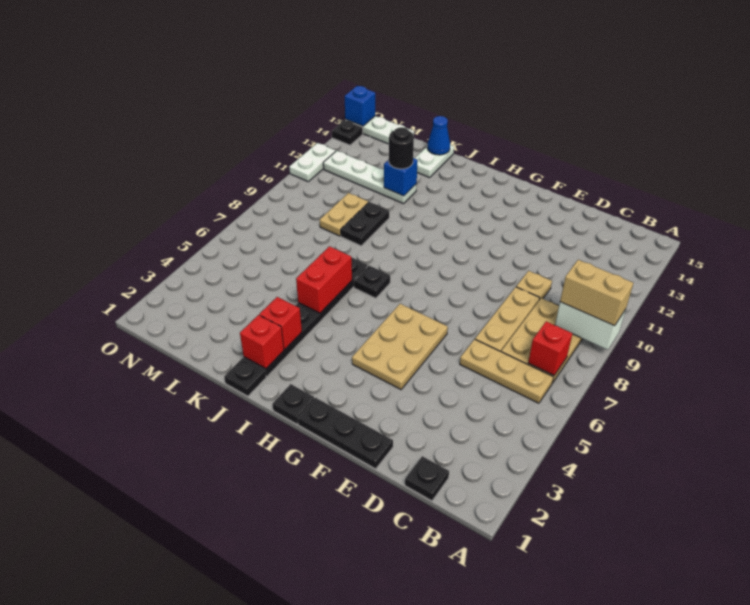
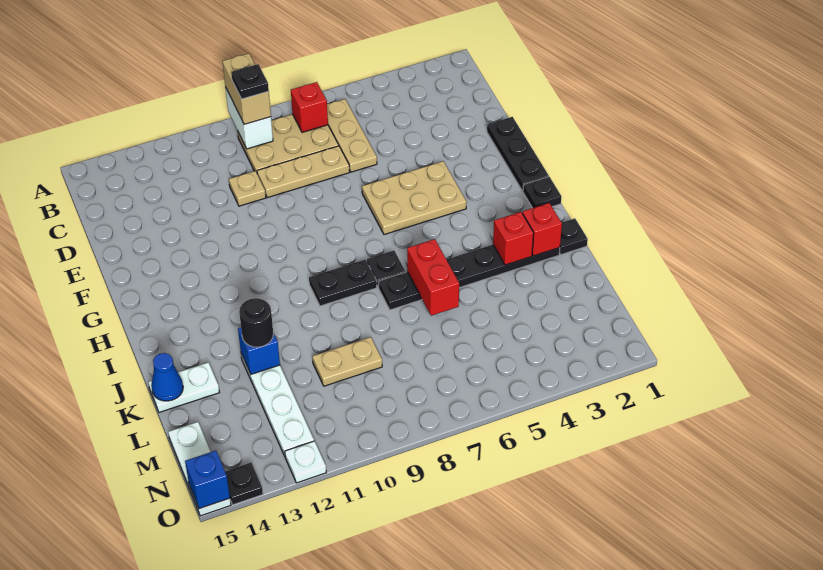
black 1x1 plate [405,456,449,501] -> black 1x1 plate moved to [231,64,269,99]
red 1x2 brick [296,246,352,313] -> red 1x2 brick turned to [407,239,459,316]
black 1x2 plate [341,202,389,246] -> black 1x2 plate moved to [309,259,377,306]
white 1x2 plate [289,143,336,182] -> white 1x1 plate [285,441,326,483]

